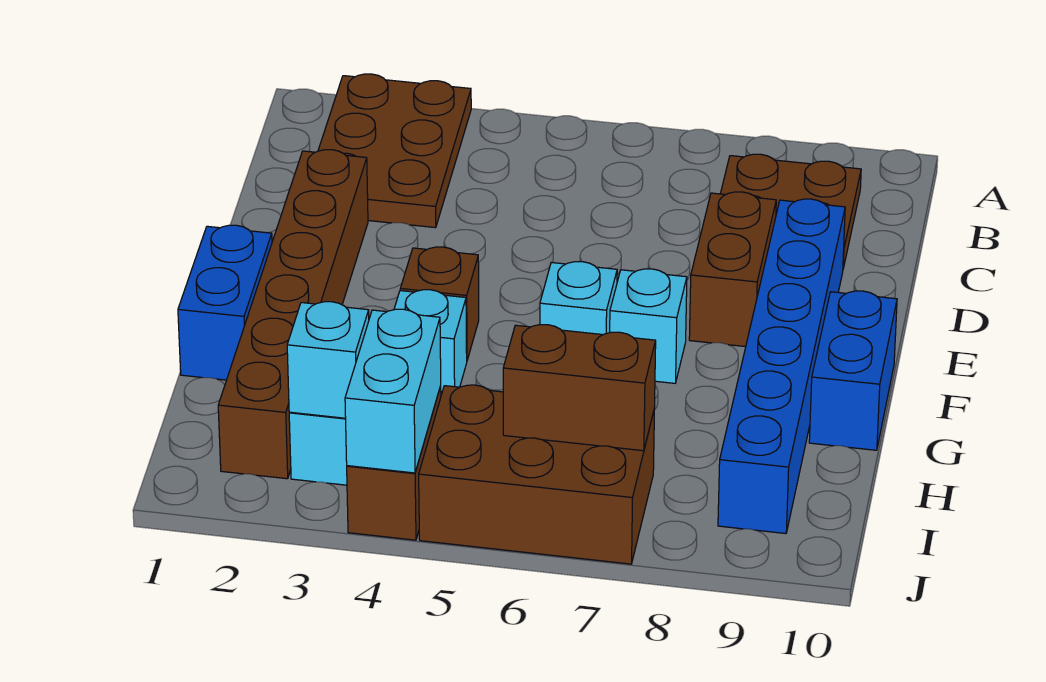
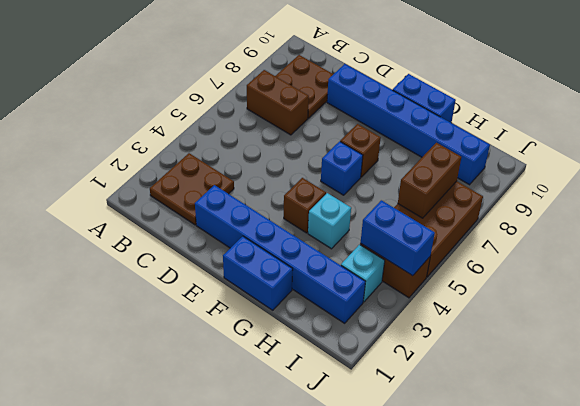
brown 2x3 plate [318,74,471,228] -> brown 2x2 plate [150,153,234,225]
brown 1x6 brick [218,150,368,479] -> blue 1x6 brick [195,185,365,323]
brown 1x2 brick [689,192,776,347] -> brown 1x2 brick moved to [247,70,309,135]
cyan 1x1 brick [540,262,617,335] -> blue 1x1 brick [321,141,363,195]
cyan 1x1 brick [610,269,687,383] -> brown 1x1 brick [340,124,381,177]
cyan 1x1 brick [287,302,369,418] -> none
cyan 1x2 brick [345,309,441,473] -> blue 1x2 brick [361,200,435,276]

